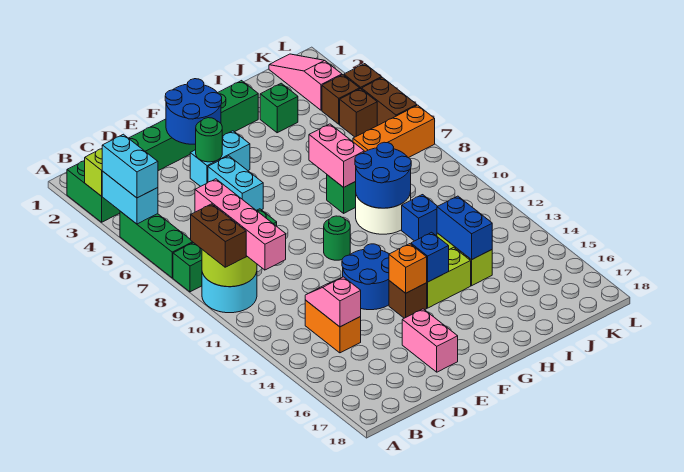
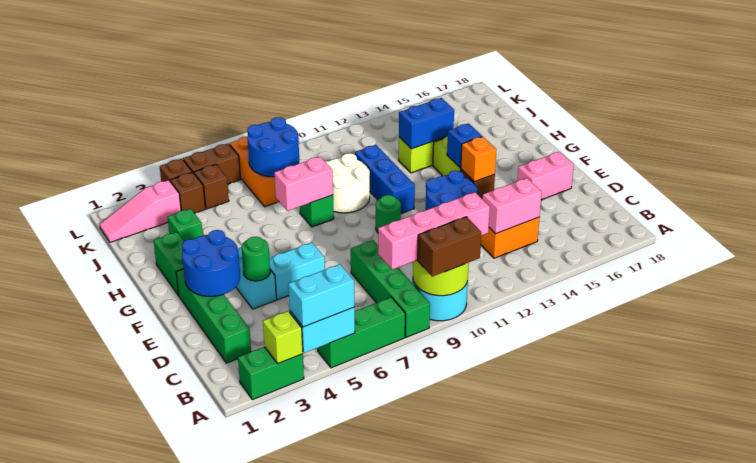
pink 1x2 slope [305,277,361,327] -> pink 1x2 brick [483,178,542,234]
blue 2x2 round brick [355,142,411,208] -> blue 2x2 round brick moved to [247,117,299,177]
blue 1x1 brick [402,195,437,241] -> blue 1x3 brick [355,145,415,213]

